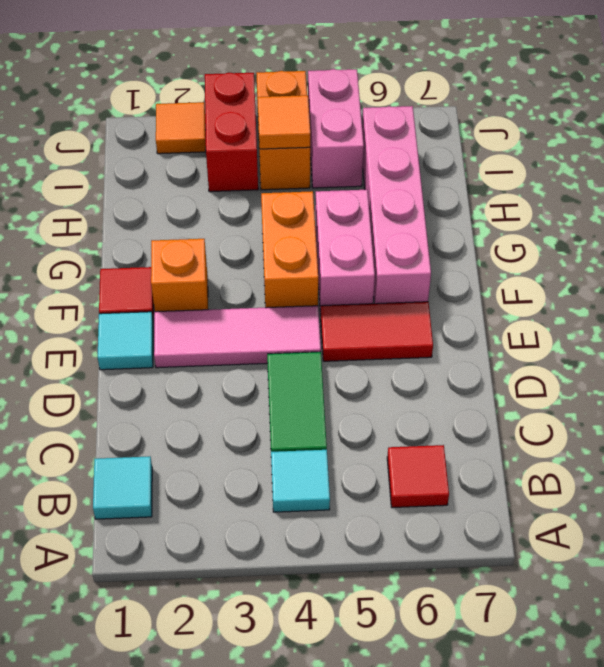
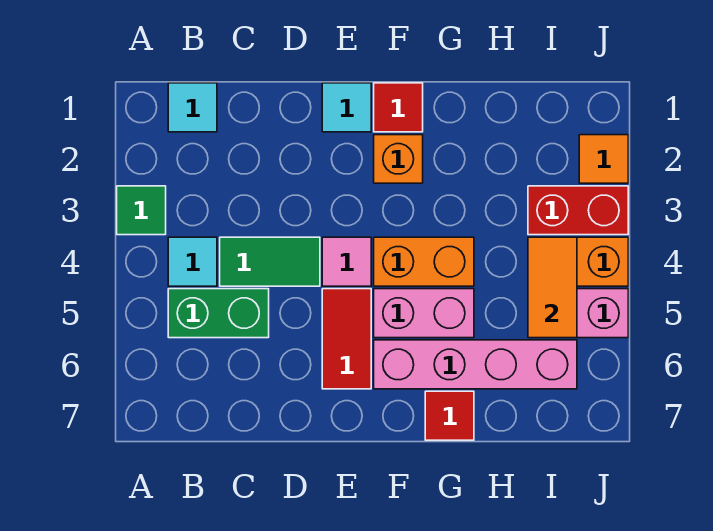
none -> green 1x1 tile [117,186,166,235]
none -> green 1x2 brick [168,289,269,338]
red 1x1 tile [387,445,449,508] -> red 1x1 tile moved to [425,391,474,440]
pink 1x3 tile [154,306,321,368] -> pink 1x1 tile [322,237,371,286]
orange 1x1 tile [257,95,310,149] -> orange 1x2 tile [528,237,577,338]

